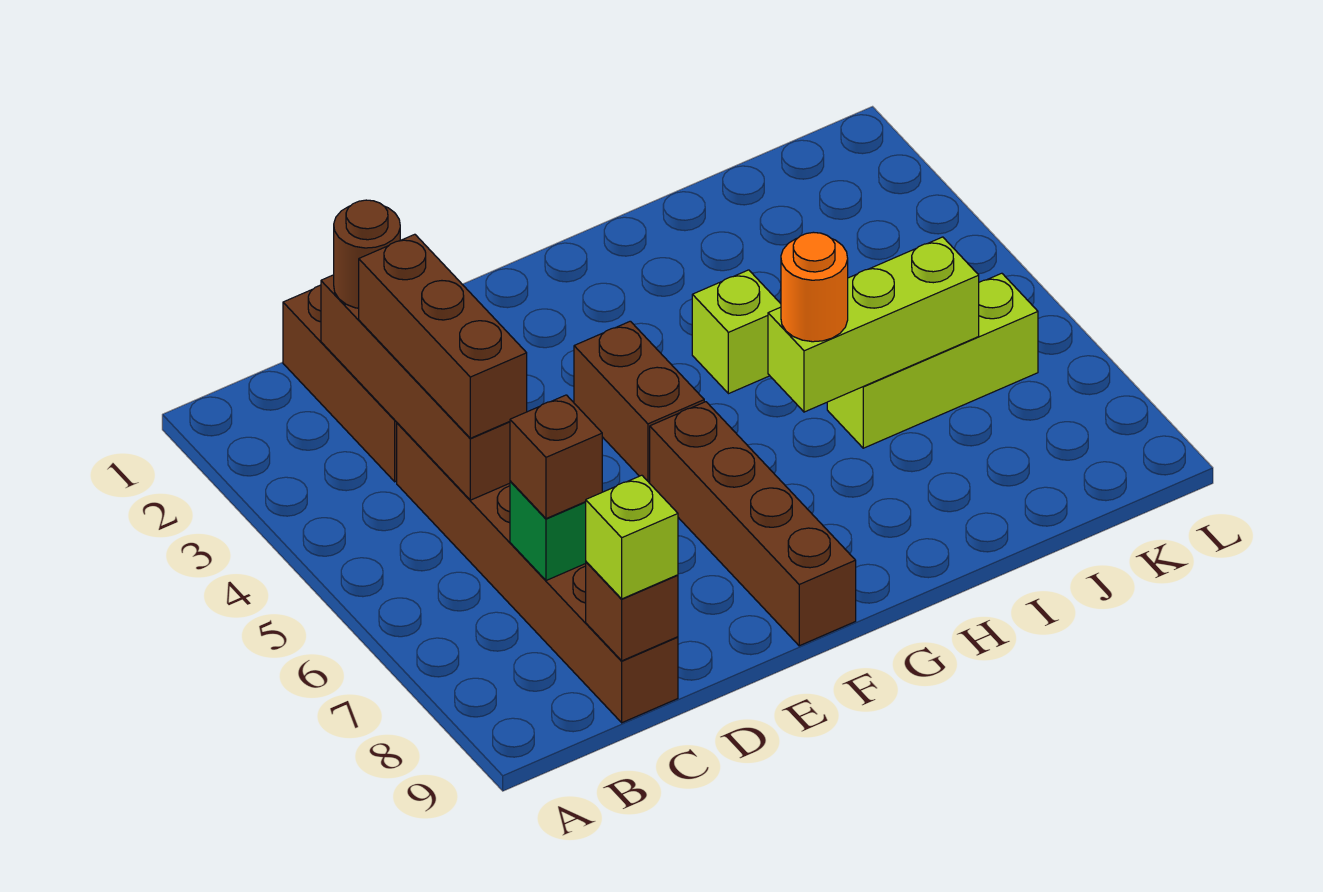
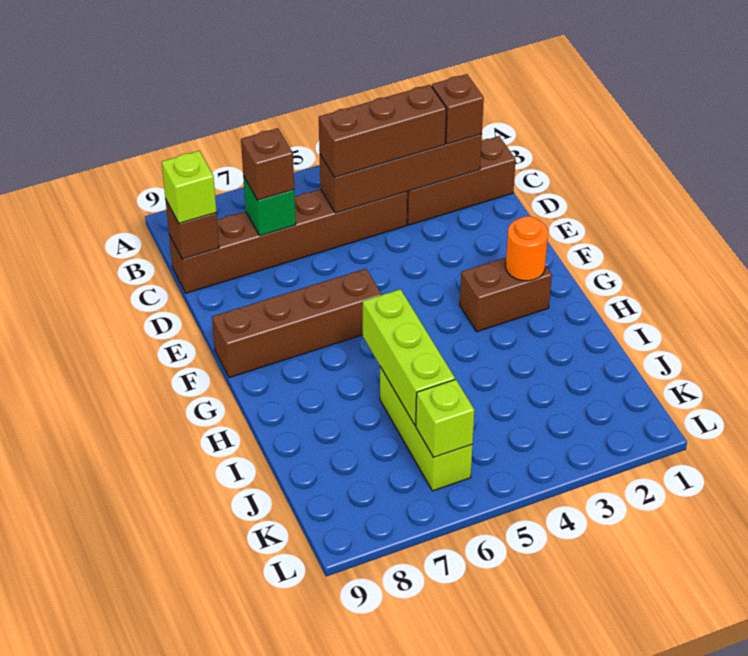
brown 1x1 round brick [334,200,400,308] -> brown 1x1 brick [432,74,484,144]
brown 1x2 brick [574,321,704,483] -> brown 1x2 brick moved to [460,258,552,332]
lime 1x1 brick [692,270,781,394] -> lime 1x1 brick moved to [416,379,474,457]
orange 1x1 round brick [781,232,848,342] -> orange 1x1 round brick moved to [506,216,548,281]

